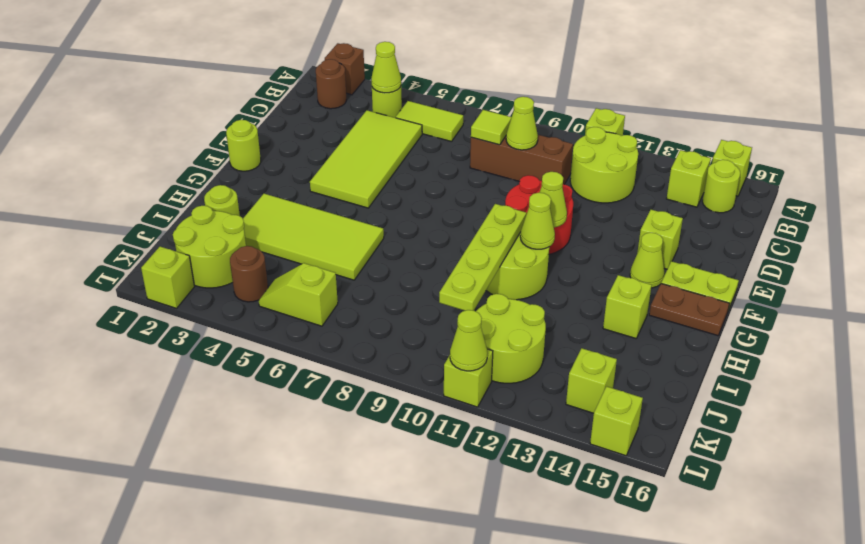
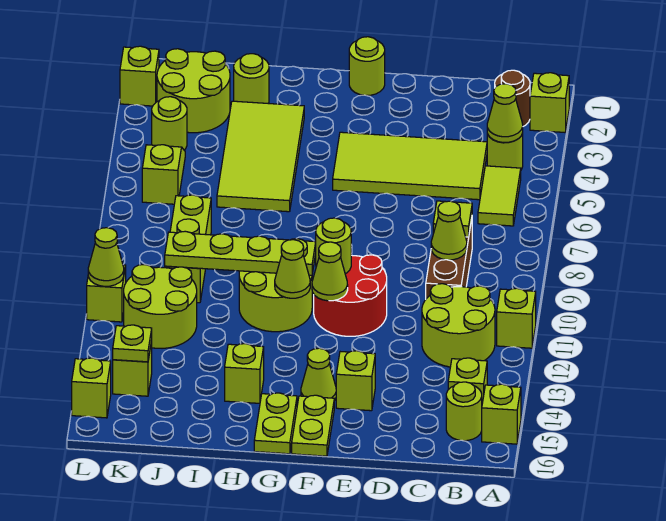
brown 1x1 brick [325,43,365,95] -> lime 1x1 brick [530,73,569,132]
none -> lime 1x1 round brick [316,218,351,274]
brown 1x2 plate [649,284,730,336] -> lime 1x2 plate [254,393,297,454]
none -> lime 1x3 brick [165,195,211,303]
brown 1x1 round brick [230,246,268,302] -> lime 1x1 round brick [152,97,187,150]
none -> lime 1x1 plate [113,325,152,362]

